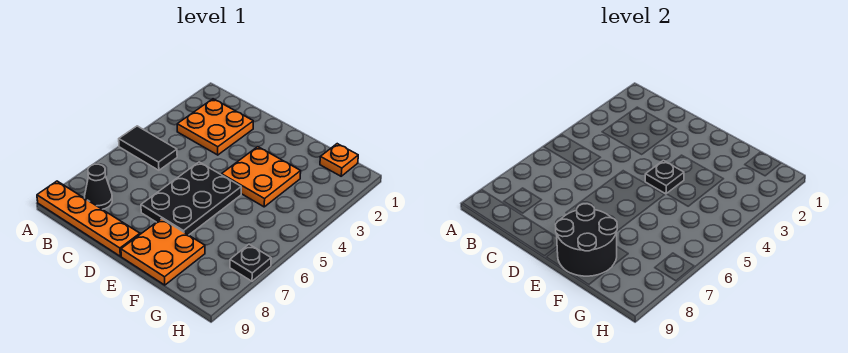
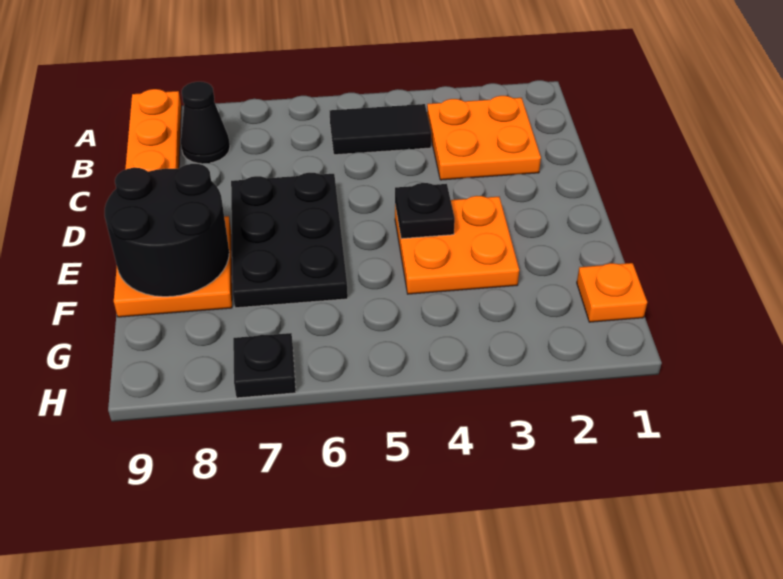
black 1x2 tile [119,126,177,170] -> black 1x2 tile turned to [330,104,431,155]
black 2x3 plate [141,162,241,235] -> black 2x3 plate turned to [231,173,348,308]

